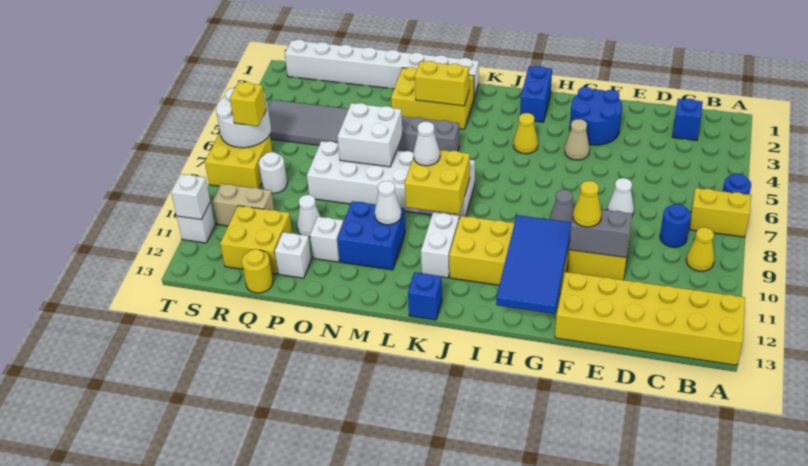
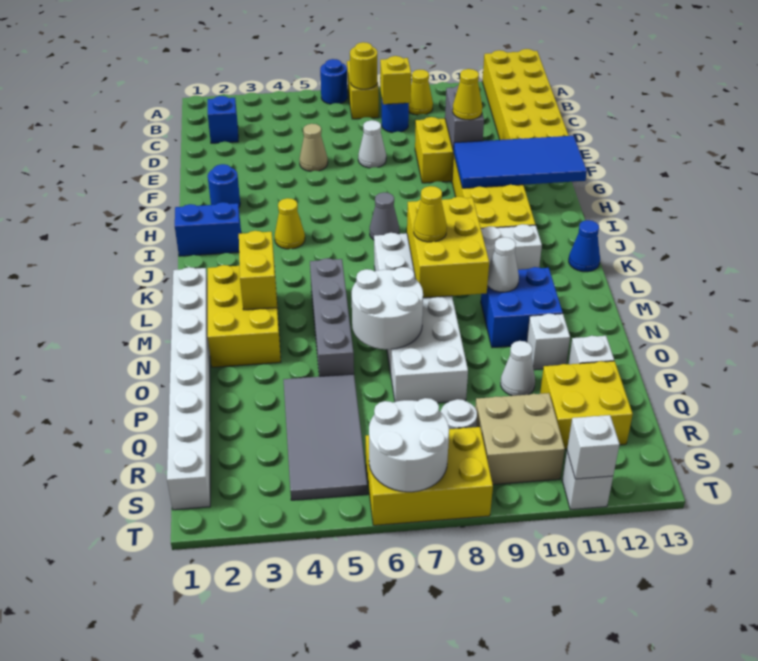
blue 2x2 round brick [570,87,622,145] -> blue 1x1 round brick [208,164,240,207]
tan 1x1 cone [565,119,590,160] -> tan 1x1 cone moved to [299,124,328,171]
grey 1x1 cone [550,190,574,222] -> grey 1x1 cone moved to [370,192,399,240]
yellow 2x2 brick [405,150,470,214] -> yellow 2x3 brick [407,197,489,298]
blue 1x1 brick [408,272,442,320] -> blue 1x1 cone [569,220,600,272]
white 1x1 cone [413,122,440,166] -> yellow 1x1 cone [414,186,447,242]
white 2x2 brick [337,103,403,167] -> white 2x2 round brick [352,267,423,349]
yellow 1x1 round brick [242,249,273,293] -> yellow 1x1 round brick moved to [350,42,377,89]
tan 1x2 brick [212,184,274,226] -> tan 2x2 brick [475,393,565,485]
yellow 2x2 brick [205,133,272,188] -> yellow 2x3 brick [366,427,493,525]
yellow 1x1 brick [230,82,266,126] -> yellow 1x1 brick moved to [380,56,411,104]

